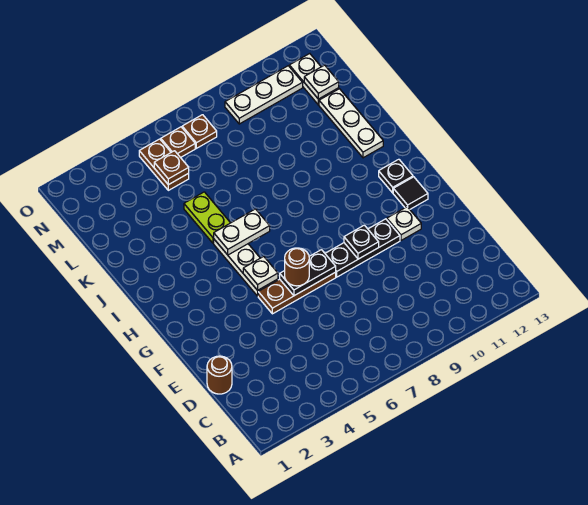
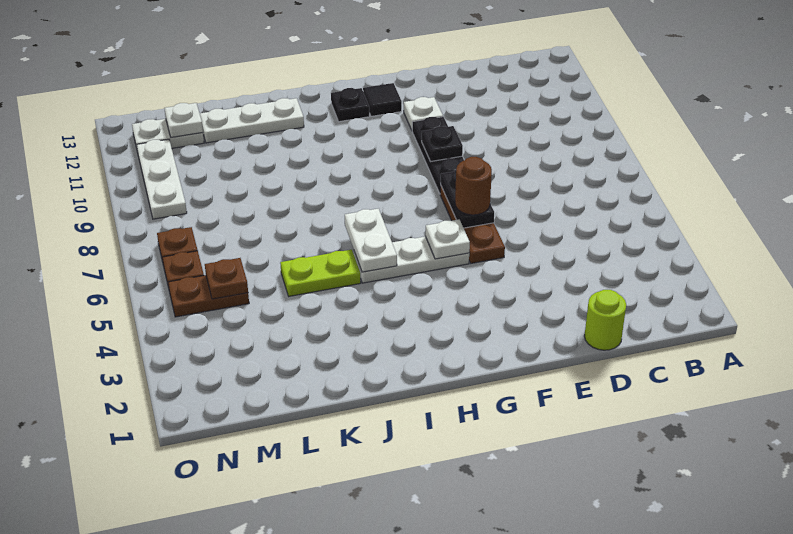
brown 1x1 round brick [207,356,232,394] -> lime 1x1 round brick [584,290,626,350]

